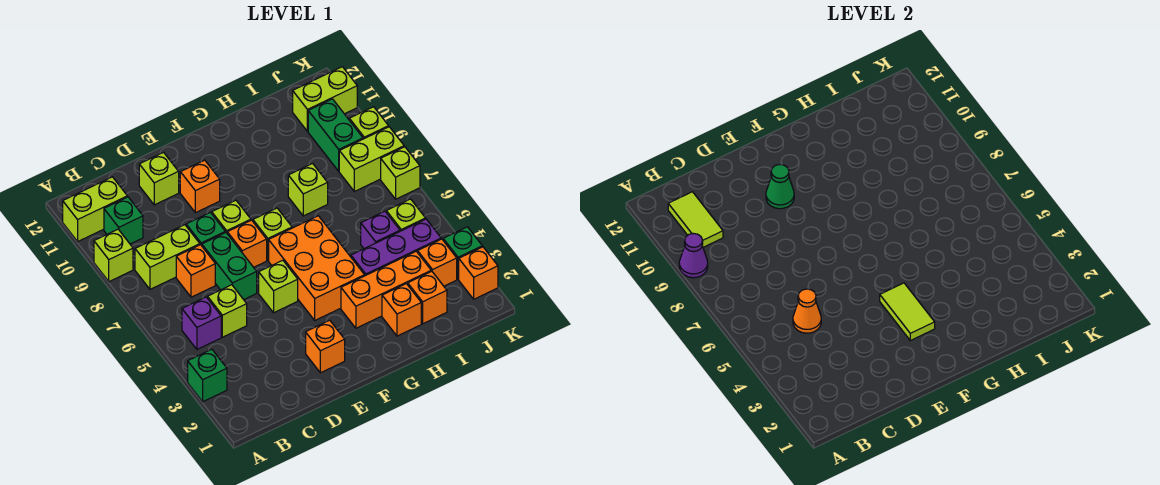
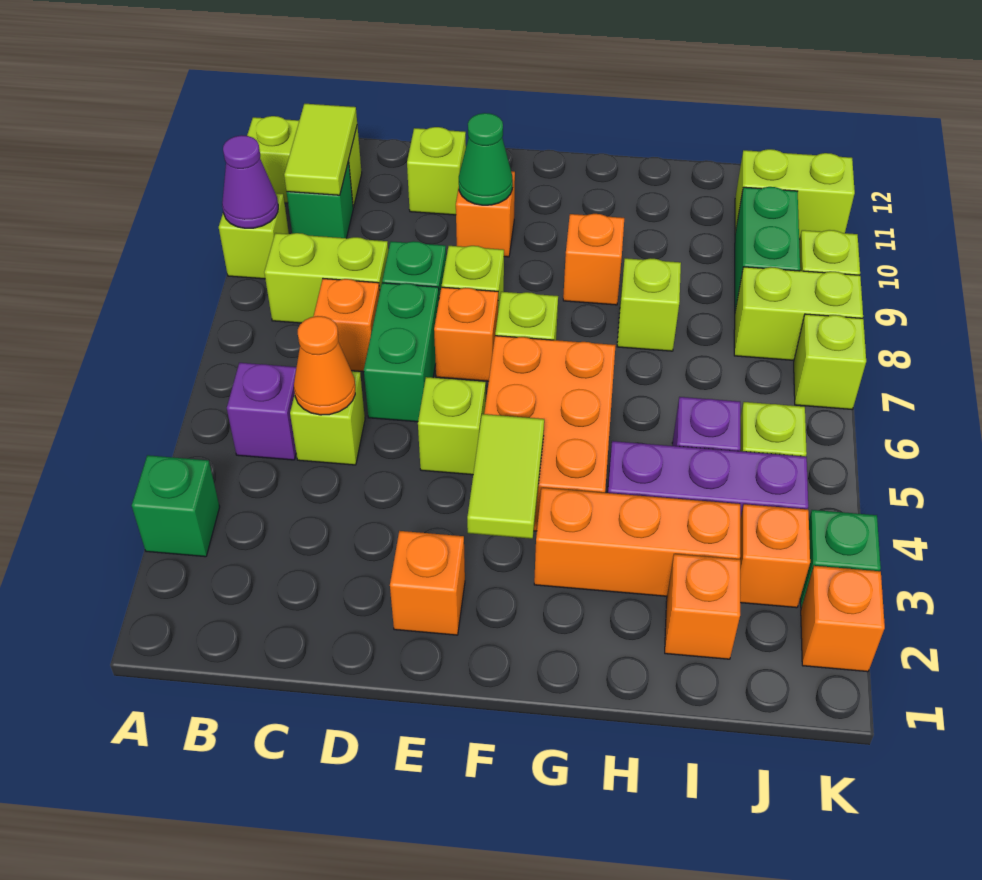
orange 1x1 brick [382,284,421,336] -> orange 1x1 brick moved to [563,214,624,305]

